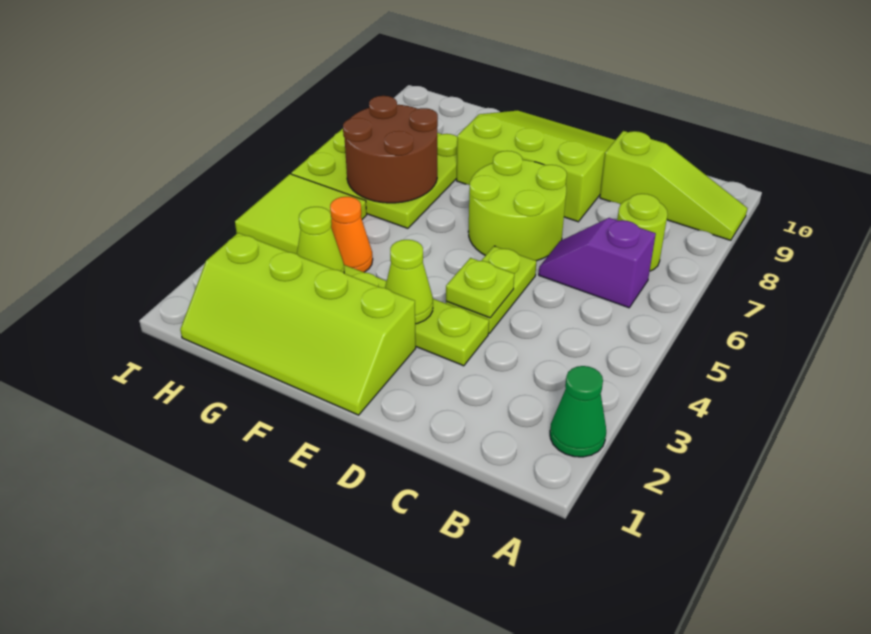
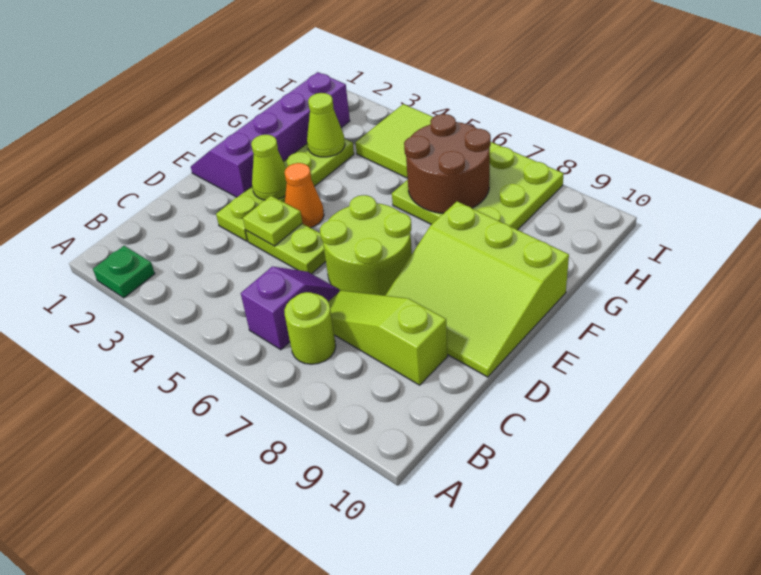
green 1x1 cone [550,366,606,457] -> green 1x1 plate [93,246,155,298]
lime 1x3 slope [600,131,747,240] -> lime 1x3 slope turned to [328,290,448,385]
lime 3x3 slope [457,110,615,222] -> lime 3x3 slope turned to [385,201,569,377]
lime 2x4 slope [180,233,416,415] -> purple 2x4 slope [191,72,350,197]
orange 1x1 cone [330,197,373,272] -> orange 1x1 cone moved to [285,163,324,228]

